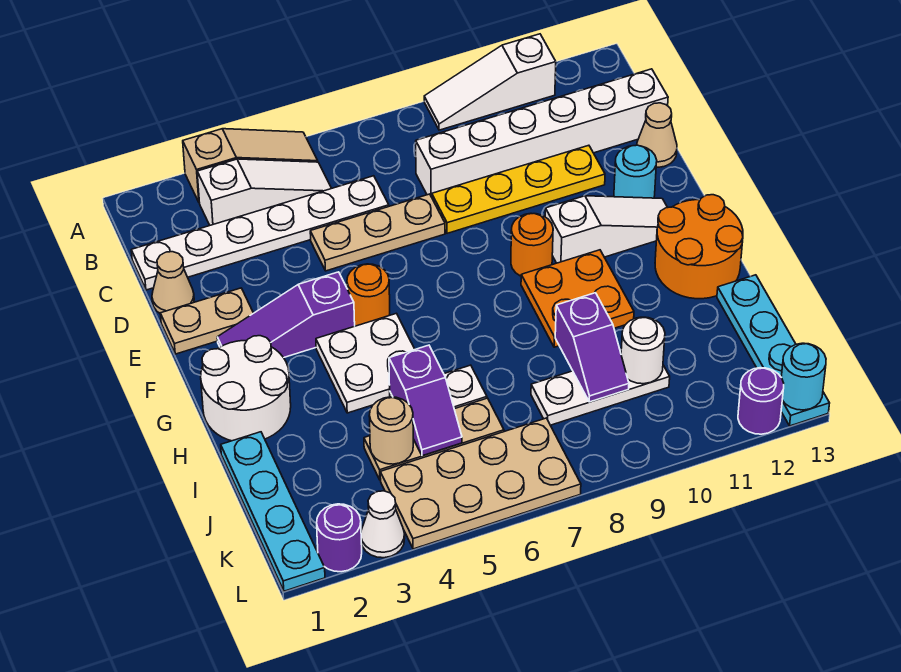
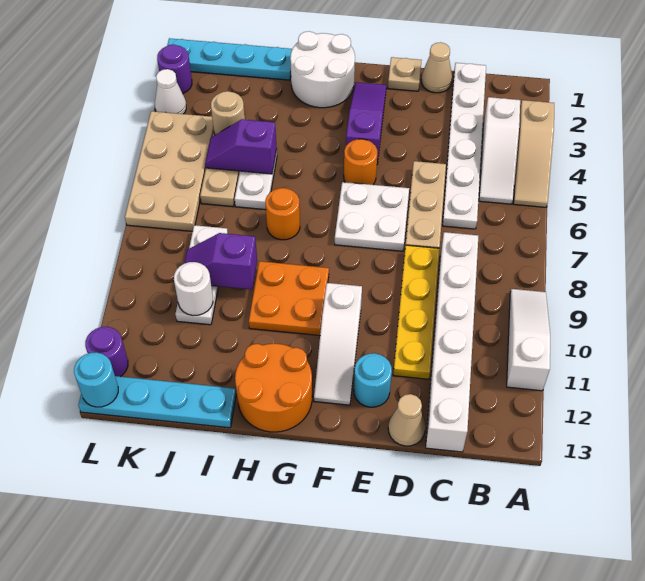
tan 1x2 plate [160,288,253,354] -> tan 1x1 plate [388,57,422,91]
orange 1x1 round brick [511,214,553,276] -> orange 1x1 round brick moved to [265,188,300,240]
white 2x2 plate [316,313,415,413] -> white 2x2 plate moved to [335,182,409,251]

